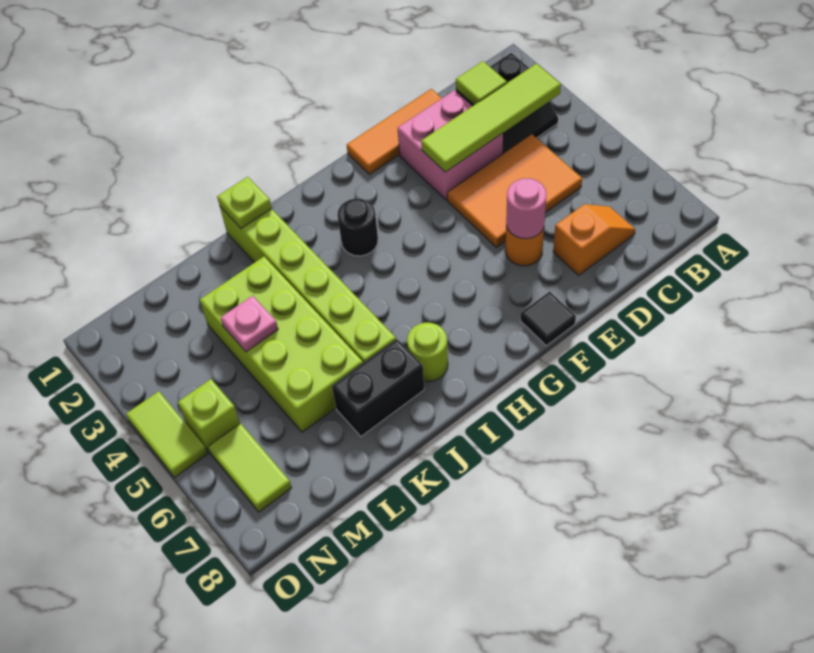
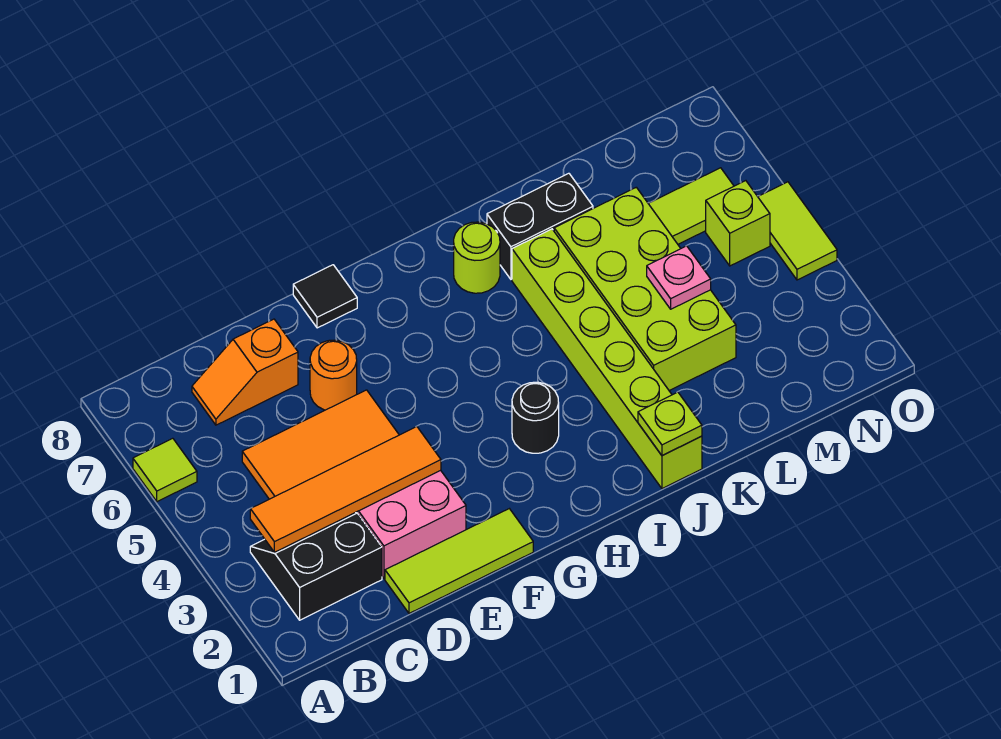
lime 1x4 tile [421,64,561,172] -> orange 1x4 tile [250,426,441,552]
lime 1x1 tile [456,61,507,105] -> lime 1x1 tile moved to [133,438,197,502]
orange 1x3 tile [347,89,442,174] -> lime 1x3 tile [385,509,533,613]
pink 1x1 round brick [506,178,546,239] -> none
lime 1x2 tile [208,424,292,512] -> lime 1x2 tile turned to [648,168,734,244]

